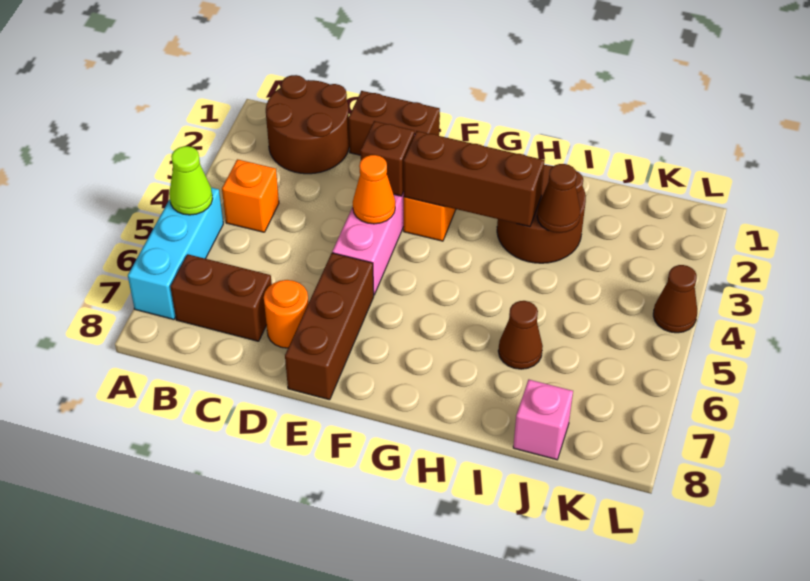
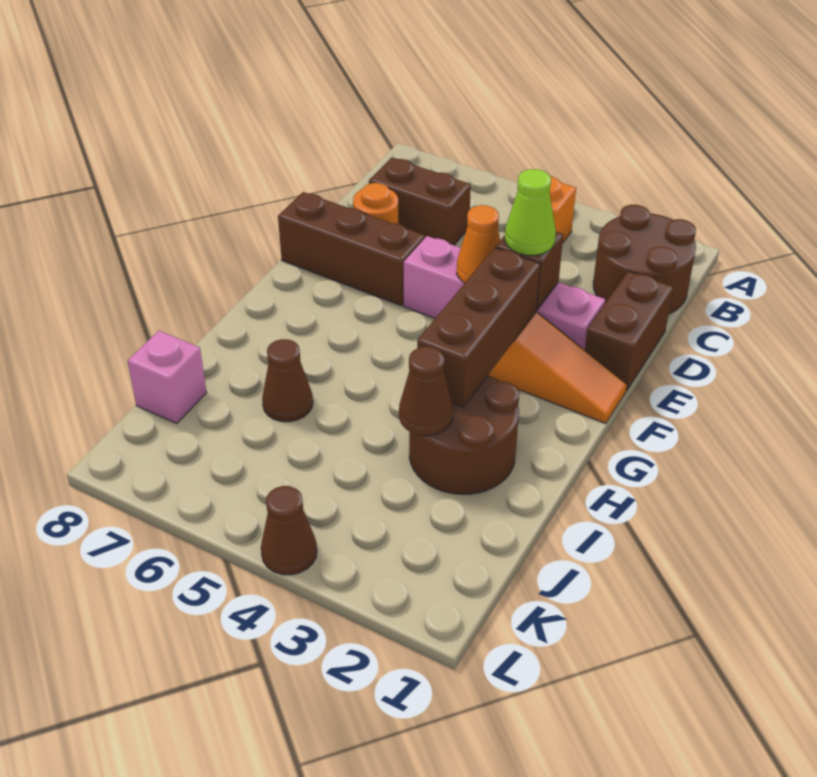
cyan 1x3 brick [128,188,223,319] -> none
lime 1x1 cone [169,146,213,215] -> lime 1x1 cone moved to [505,169,556,255]
brown 1x2 brick [170,254,272,341] -> brown 1x2 brick turned to [369,158,471,245]

